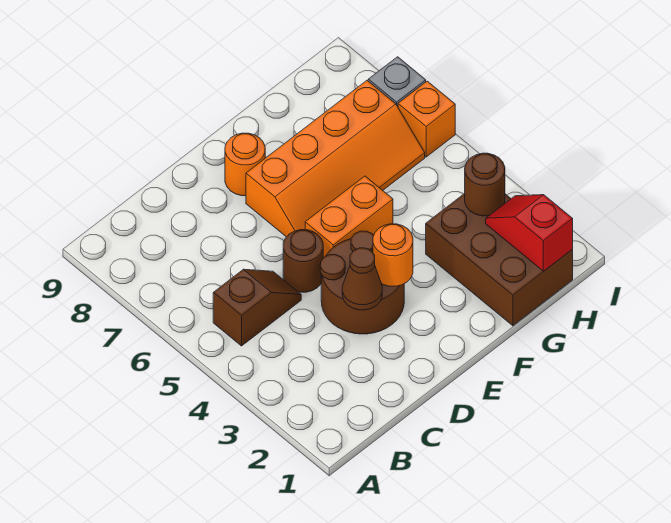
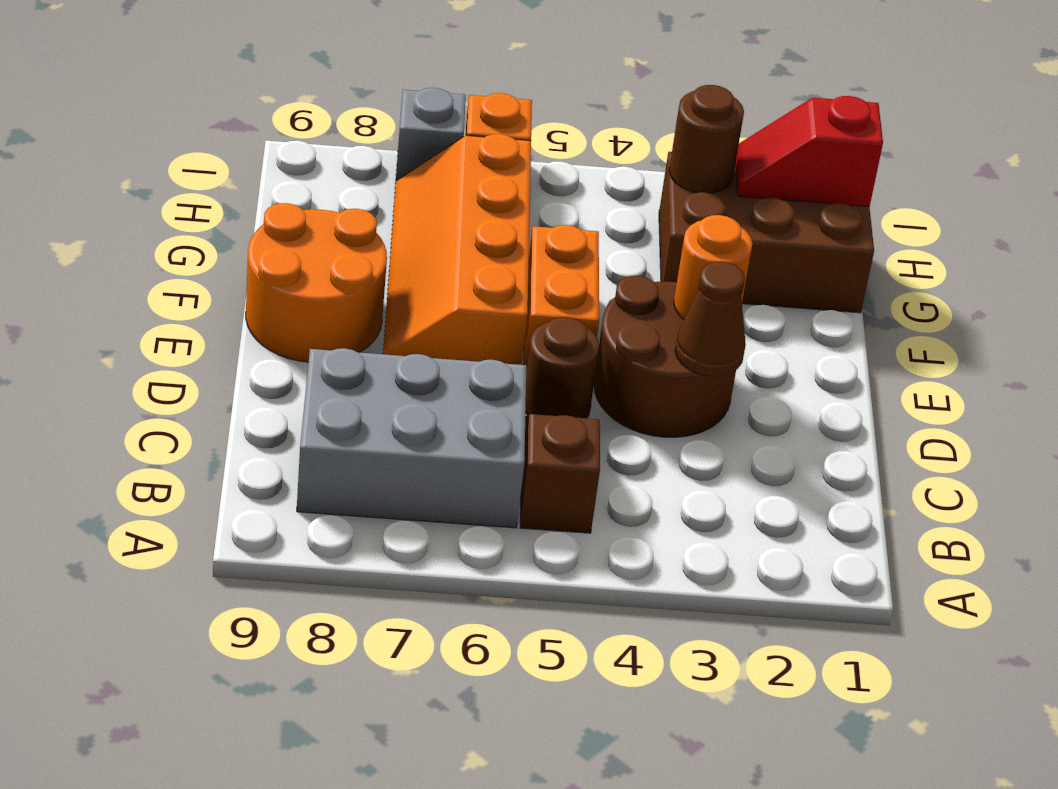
none -> grey 2x3 brick [297,348,526,528]
orange 2x4 slope [246,81,425,237] -> orange 2x4 slope turned to [383,134,531,365]
orange 1x1 round brick [225,133,265,196] -> orange 2x2 round brick [246,203,387,362]

